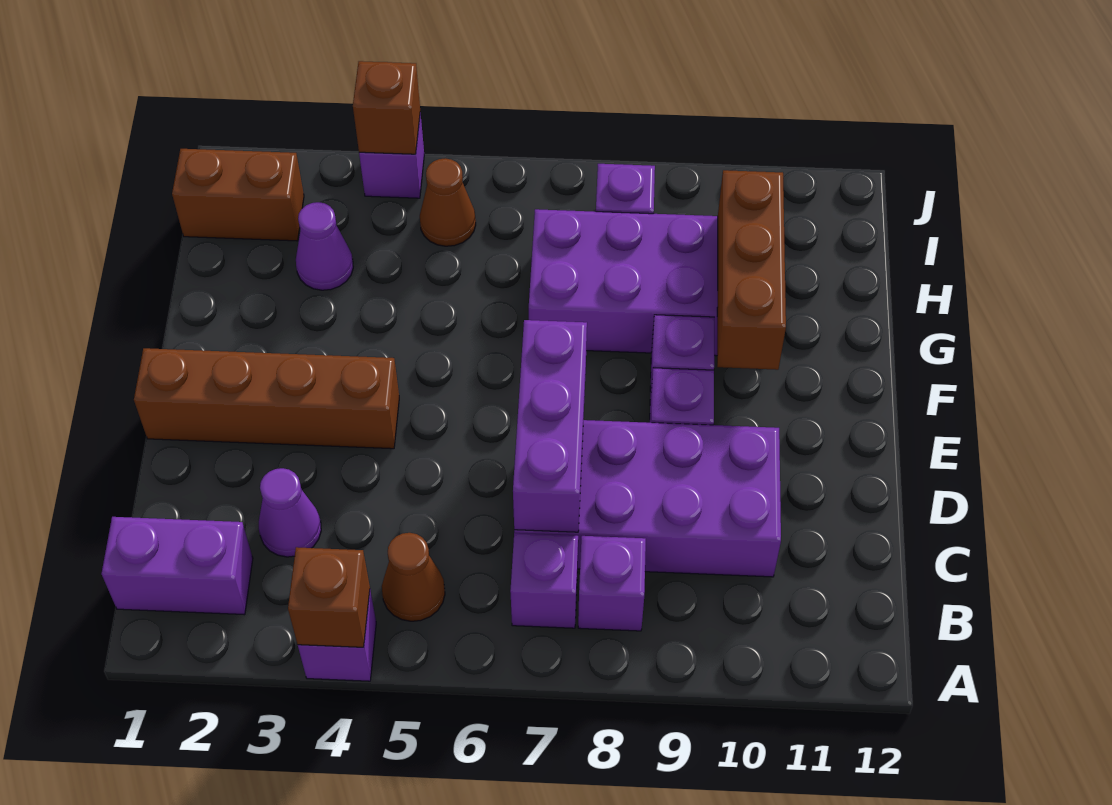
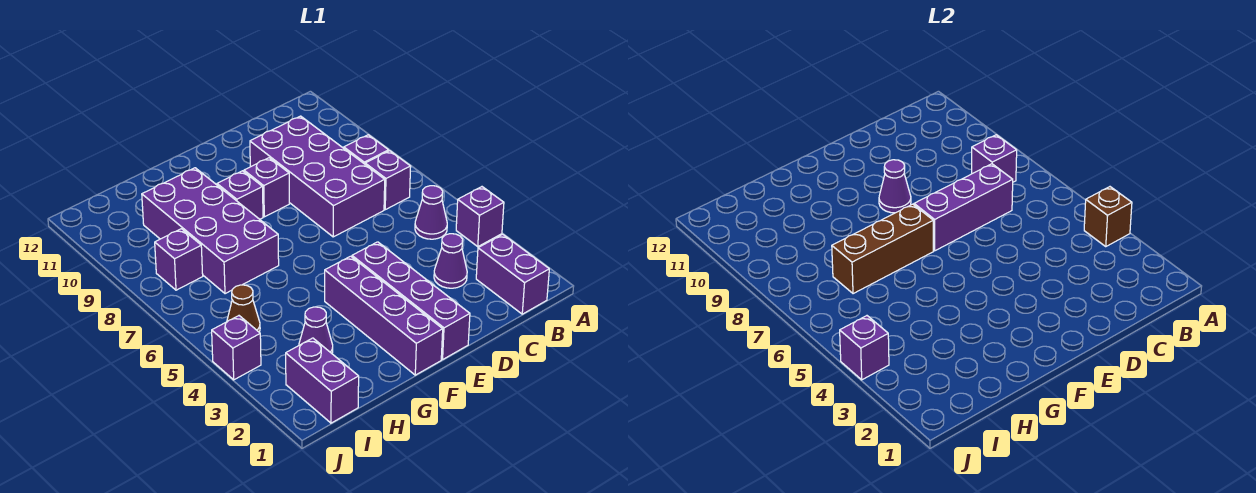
brown 1x1 cone [382,533,445,621] -> purple 1x1 cone [415,186,447,239]
none -> purple 1x1 brick [972,135,1017,182]
brown 1x4 brick [134,348,399,449] -> purple 1x4 brick [352,242,470,359]
none -> purple 1x1 cone [879,160,911,213]
none -> purple 1x4 brick [325,256,443,375]
brown 1x3 brick [717,170,786,370] -> brown 1x3 brick moved to [832,204,933,294]
brown 1x2 brick [172,149,304,241] -> purple 1x2 brick [286,338,359,423]
brown 1x1 brick [353,61,420,154] -> purple 1x1 brick [840,316,889,380]

